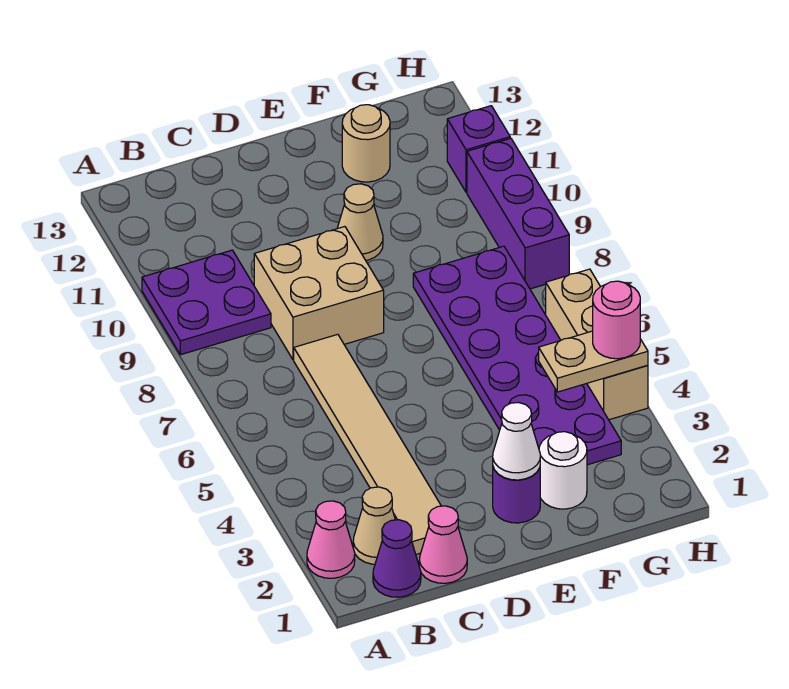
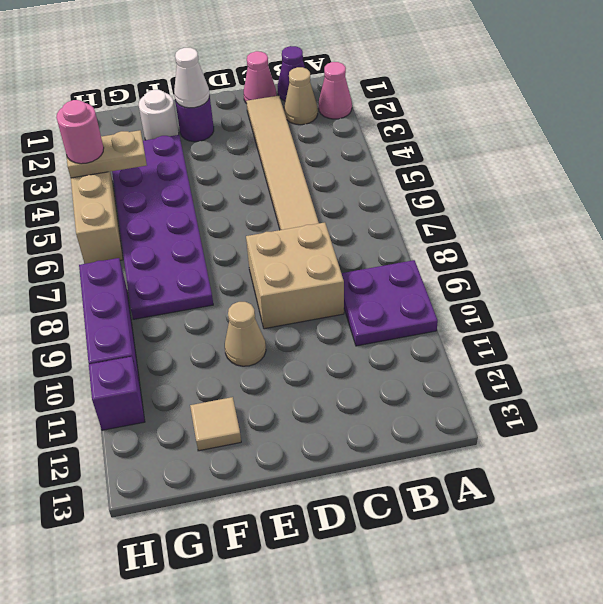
tan 1x1 round brick [342,105,390,182] -> tan 1x1 tile [190,397,241,451]

